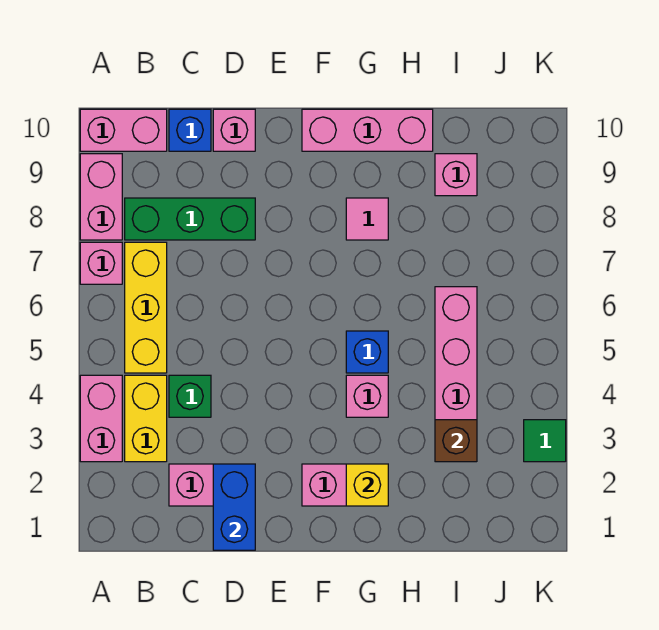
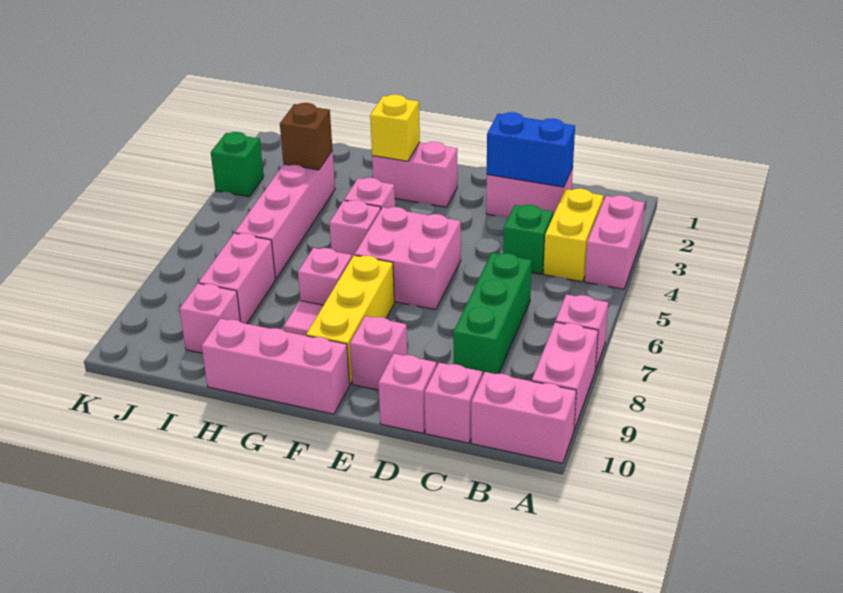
yellow 1x3 brick [125,242,167,373] -> yellow 1x3 brick moved to [306,255,394,384]
green 1x3 brick [125,198,255,240] -> green 1x3 brick turned to [453,253,532,376]
blue 1x1 brick [169,109,211,151] -> pink 1x1 brick [425,363,482,443]
blue 1x2 brick [213,464,255,550] -> blue 1x2 brick turned to [487,112,575,187]
none -> pink 2x2 brick [354,207,461,310]
none -> pink 1x1 brick [350,316,407,390]
blue 1x1 brick [346,331,388,373] -> pink 1x1 brick [329,200,381,257]
none -> pink 1x1 brick [298,248,352,305]
none -> pink 1x2 brick [199,233,275,324]
green 1x1 tile [524,420,566,462] -> green 1x1 brick [211,132,264,197]

